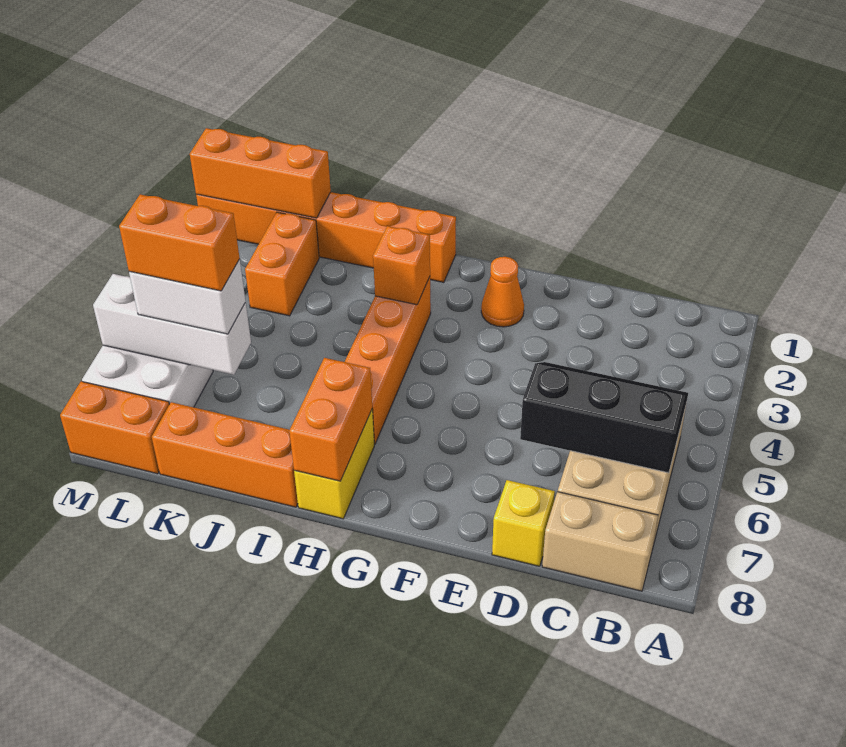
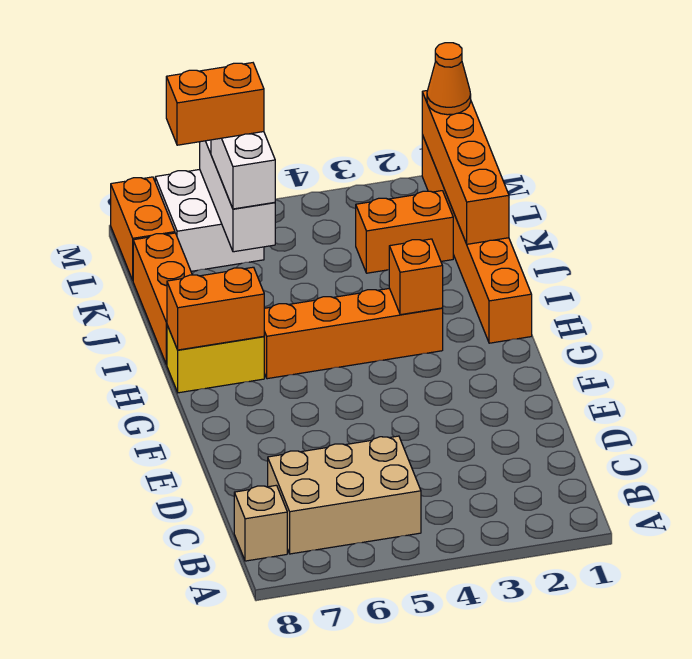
black 2x3 slope [520,362,688,473] -> none
tan 1x2 brick [542,492,658,591] -> tan 1x1 brick [234,485,287,561]
yellow 1x1 brick [492,480,555,566] -> none
orange 1x1 cone [481,257,524,327] -> orange 1x1 cone moved to [427,43,471,115]
orange 1x3 brick [190,128,331,218] -> orange 1x4 brick [422,90,509,244]
orange 1x2 brick [119,194,240,291] -> orange 1x2 brick turned to [166,63,264,145]

